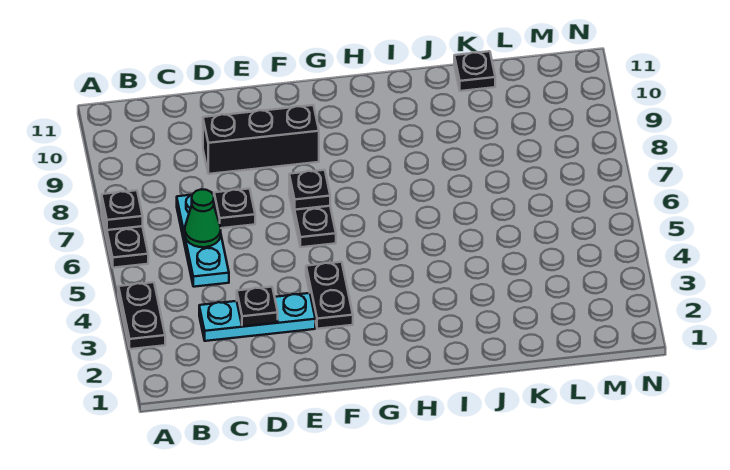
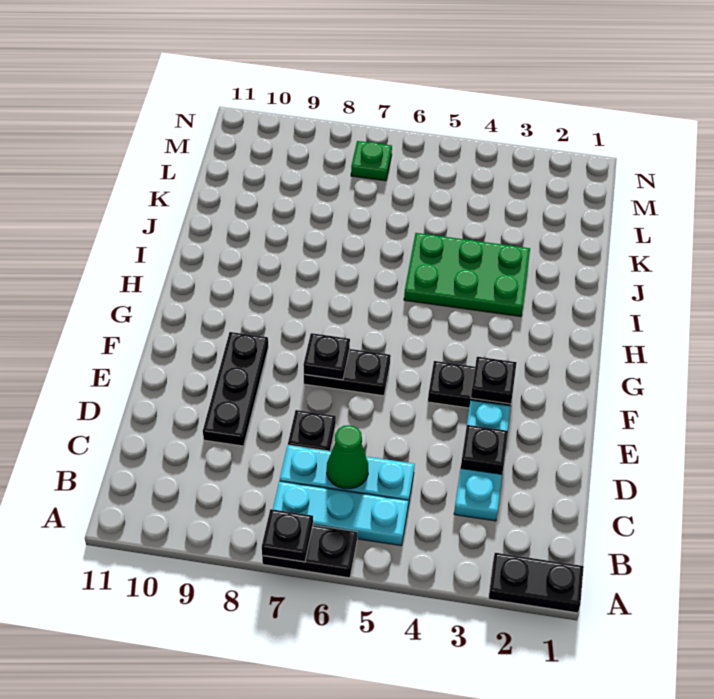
black 1x2 plate [118,282,165,349] -> black 1x2 plate moved to [489,553,584,613]
none -> cyan 1x3 plate [273,481,409,546]
black 1x3 brick [203,105,319,174] -> black 1x3 plate [203,332,268,446]
none -> green 2x3 plate [404,233,530,317]
black 1x1 plate [454,51,495,91] -> black 1x1 plate moved to [471,357,517,404]
none -> green 1x1 plate [351,141,392,181]

